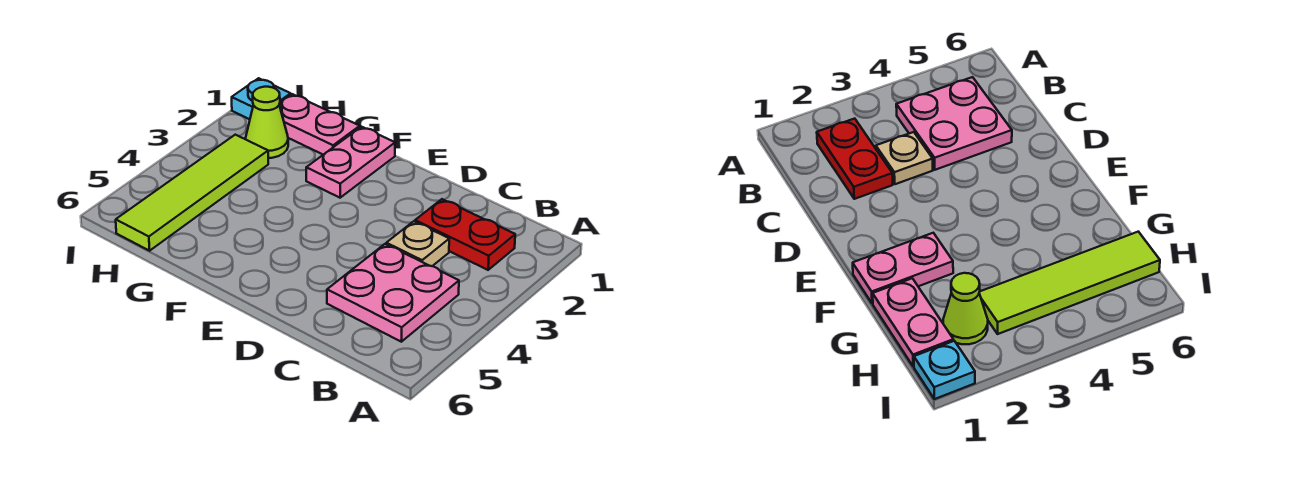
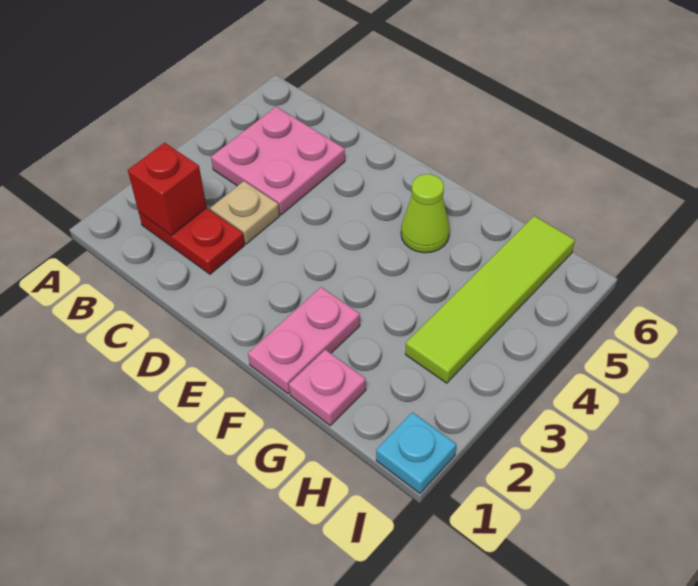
none -> red 1x1 brick [128,143,207,235]
pink 1x2 plate [279,94,360,155] -> pink 1x1 plate [289,350,366,426]
lime 1x1 cone [246,87,288,158] -> lime 1x1 cone moved to [401,174,450,253]

